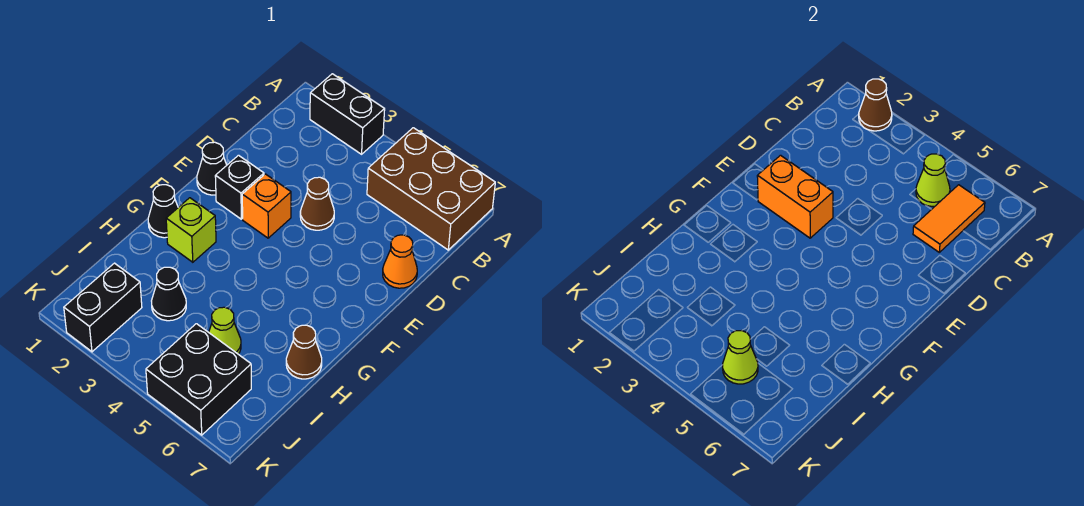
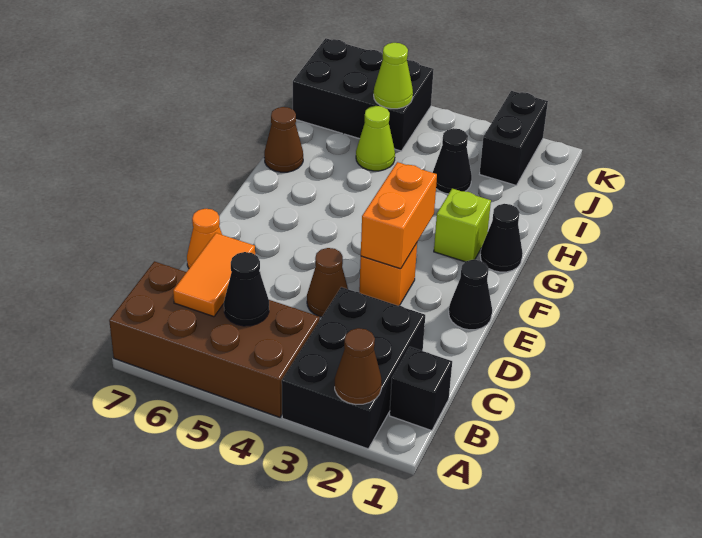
black 1x2 brick [310,74,385,154] -> black 2x3 brick [282,287,425,449]
brown 2x3 brick [367,128,495,250] -> brown 2x4 brick [109,261,320,417]
lime 1x1 cone [916,154,950,206] -> black 1x1 cone [224,252,269,326]
black 1x1 brick [215,155,264,219] -> black 1x1 brick moved to [390,347,452,431]
orange 1x2 brick [757,155,833,238] -> orange 1x2 brick turned to [361,162,437,269]
black 2x2 brick [146,324,251,435] -> black 2x3 brick [293,38,434,151]

